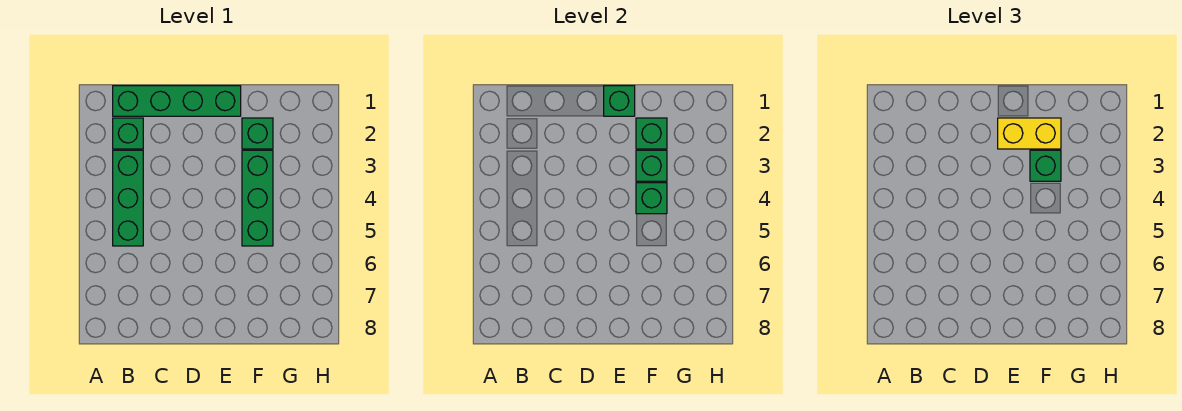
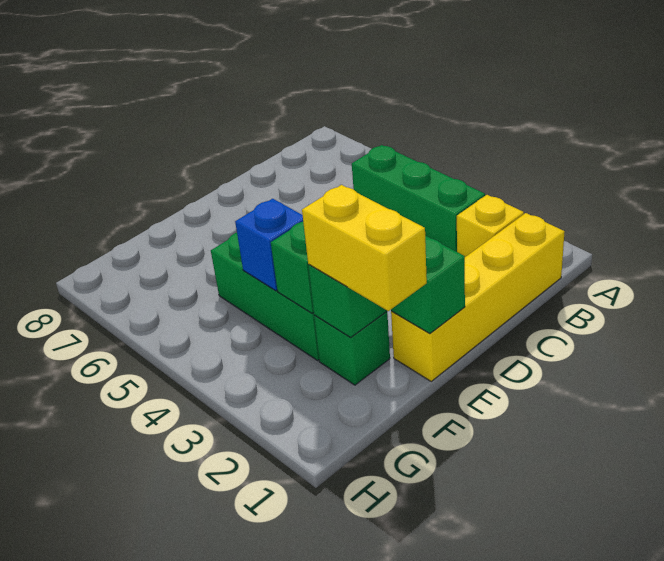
green 1x4 brick [113,86,241,116] -> yellow 1x4 brick [391,213,565,381]
green 1x1 brick [113,118,143,149] -> yellow 1x1 brick [457,195,524,257]
yellow 1x2 brick [998,118,1061,149] -> yellow 1x2 brick turned to [302,185,427,311]
green 1x1 brick [1030,150,1061,181] -> none
green 1x1 brick [636,183,667,214] -> blue 1x1 brick [235,199,303,291]

